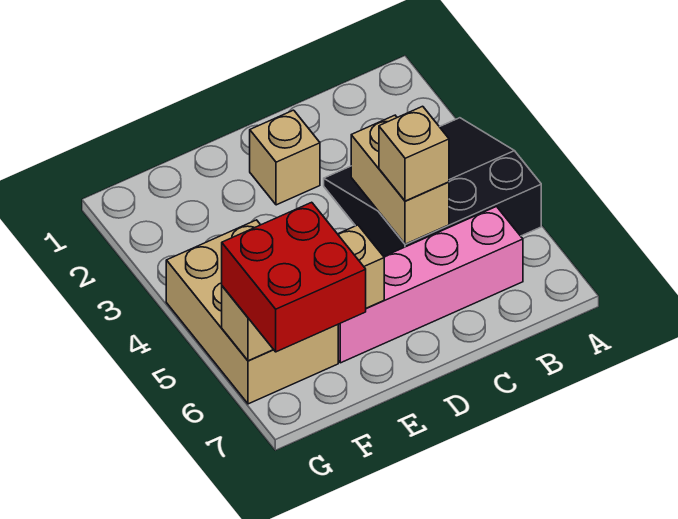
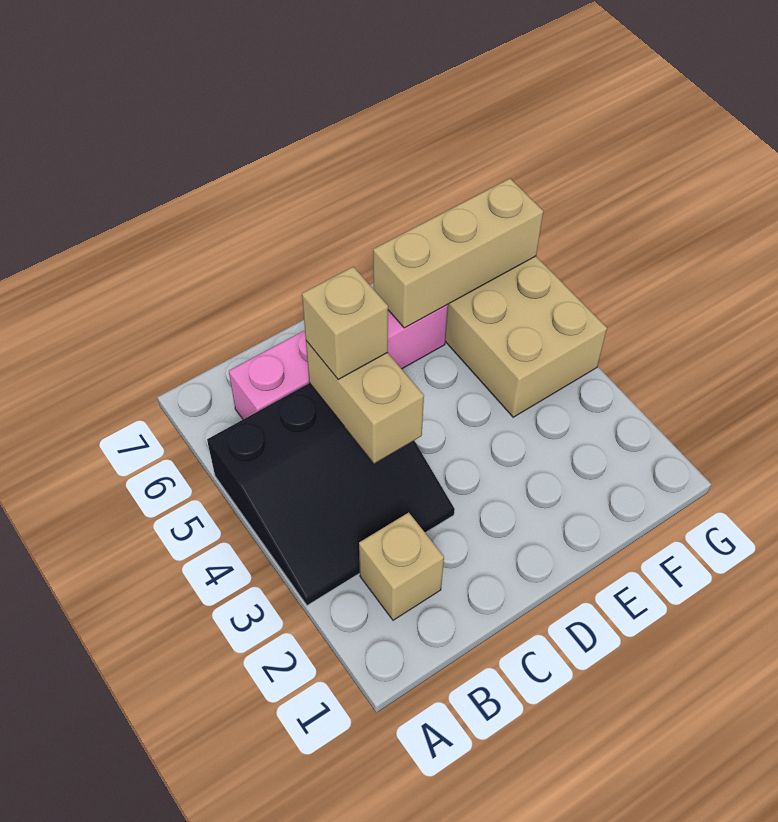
tan 1x1 brick [250,110,320,205] -> tan 1x1 brick moved to [359,512,444,620]
red 2x2 brick [222,202,366,352] -> none

